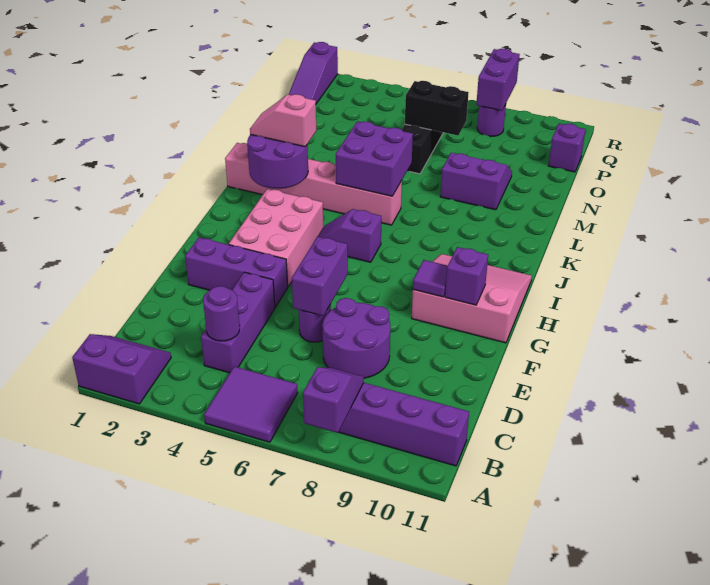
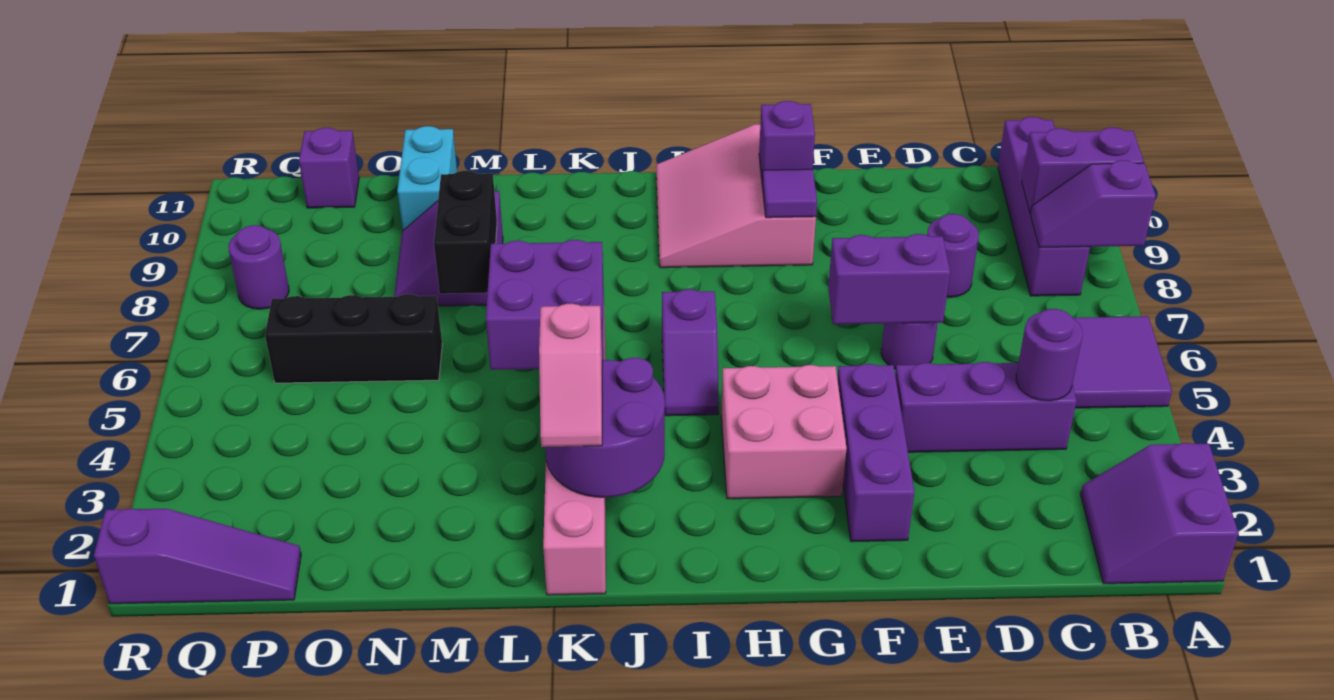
purple 2x2 round brick [322,298,390,378] -> purple 1x1 round brick [927,214,979,297]
pink 2x3 brick [229,189,323,287] -> pink 2x2 brick [721,365,847,499]
none -> cyan 1x2 brick [397,126,457,231]
black 1x2 brick [405,81,469,135] -> black 1x2 brick moved to [434,171,497,294]
purple 1x2 brick [476,49,520,111] -> purple 1x2 brick moved to [1022,128,1144,213]

